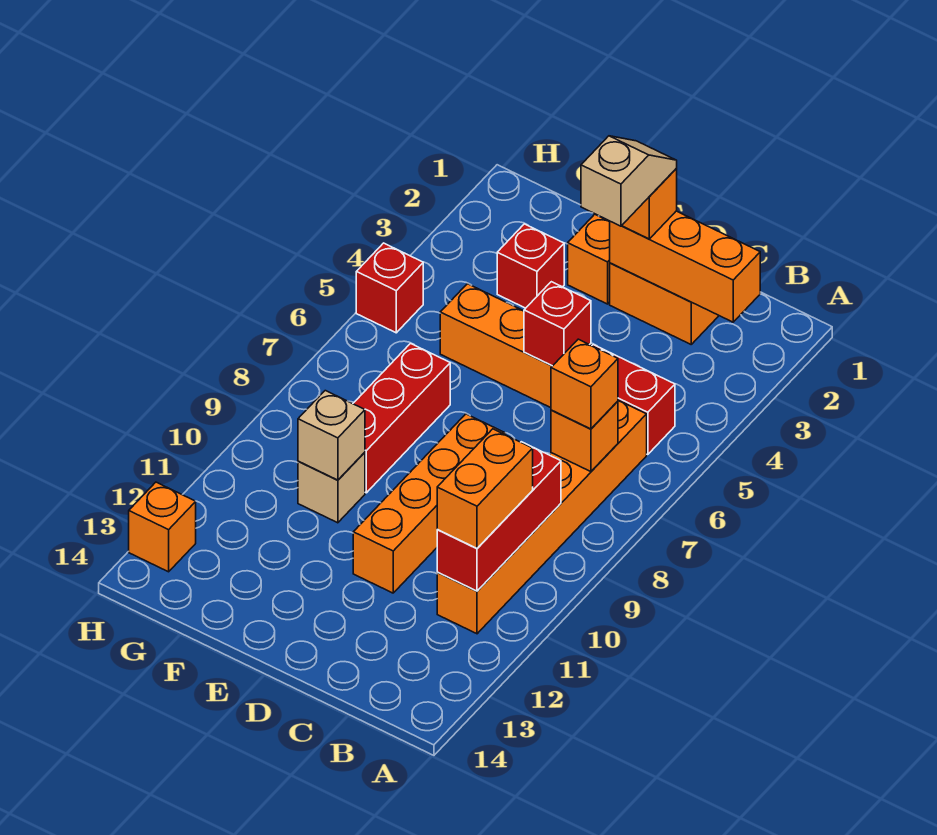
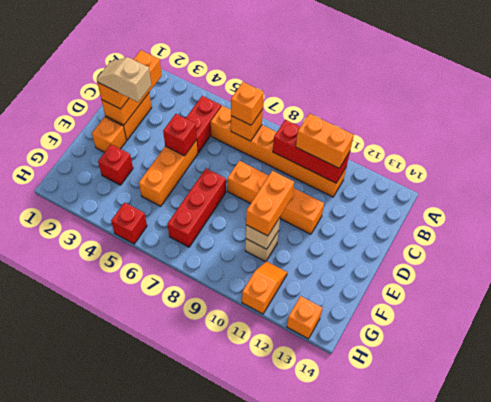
none -> orange 1x2 brick [246,171,294,236]
red 1x3 brick [353,344,450,493] -> red 1x3 brick turned to [167,168,226,247]
none -> orange 1x2 slope [242,261,287,314]

